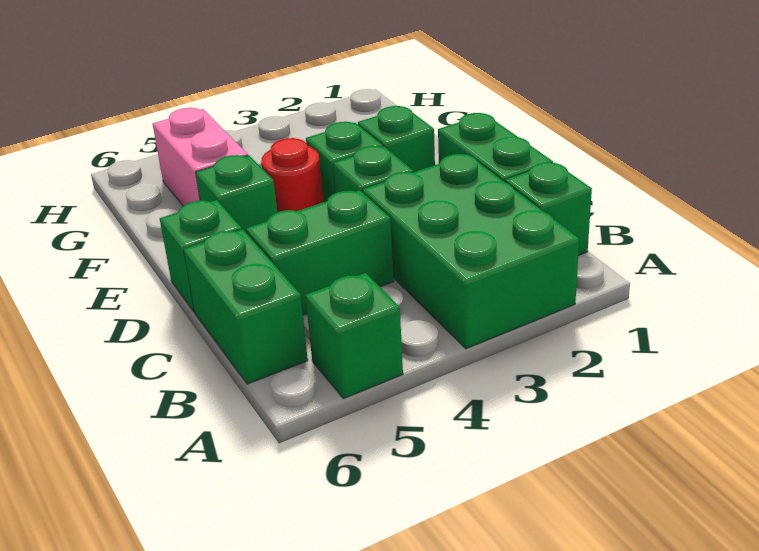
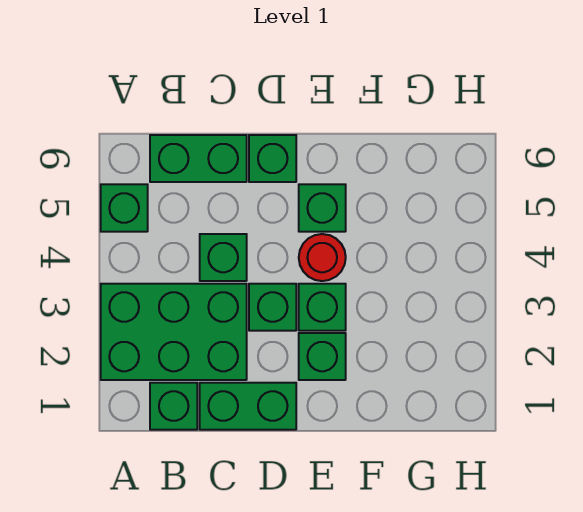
green 1x2 brick [246,190,394,315] -> green 1x1 brick [200,234,247,281]
pink 1x2 brick [153,108,248,206] -> none

